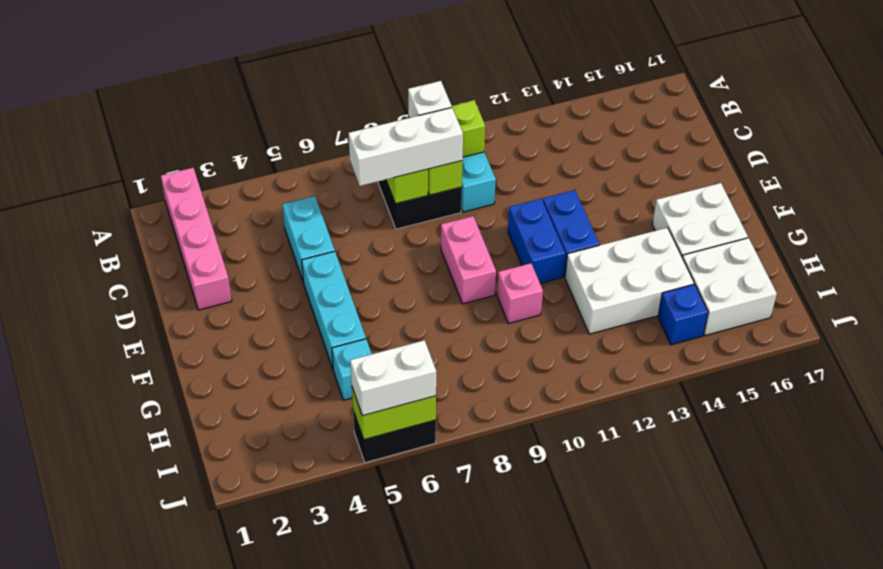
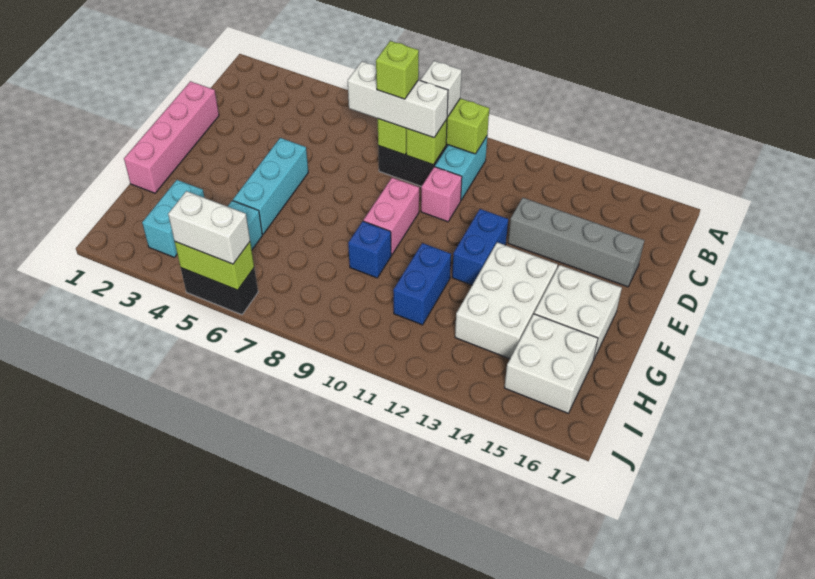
pink 1x4 brick [161,168,232,310] -> pink 1x4 brick moved to [124,81,219,193]
cyan 1x2 brick [282,196,335,283] -> cyan 1x2 brick moved to [142,180,204,257]
none -> lime 1x1 brick [376,41,419,99]
none -> grey 1x4 brick [508,198,644,287]
blue 1x2 brick [508,199,565,283] -> blue 1x2 brick moved to [393,243,451,325]
pink 1x1 brick [497,263,543,323] -> pink 1x1 brick moved to [421,167,462,222]
white 2x3 brick [565,228,694,334] -> white 2x3 brick turned to [455,242,558,359]
blue 1x1 brick [658,284,708,345] -> blue 1x1 brick moved to [348,221,391,278]

